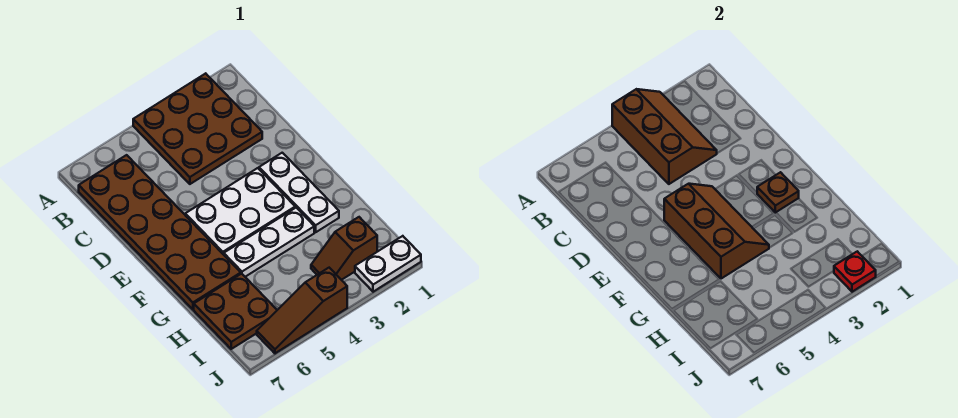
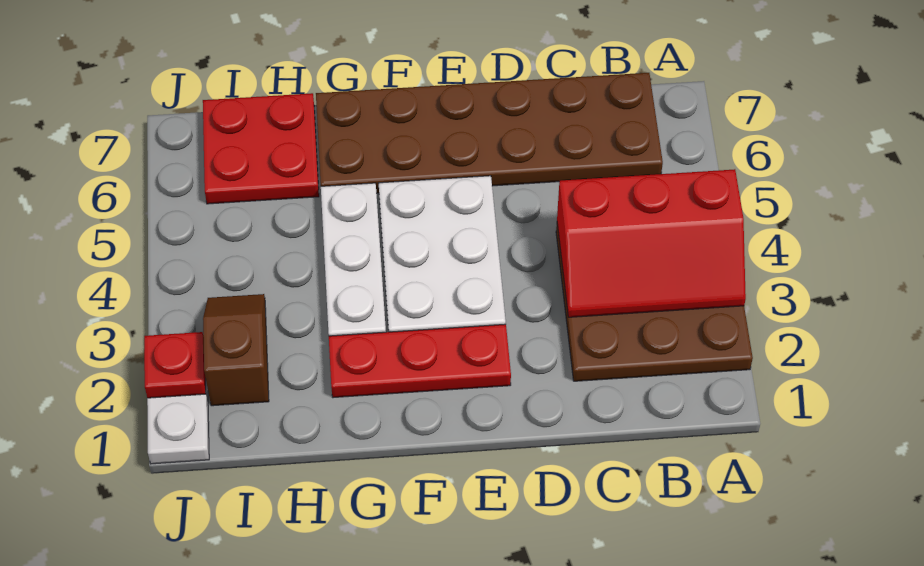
brown 2x3 slope [612,89,717,184] -> red 2x3 slope [557,169,746,317]
white 1x3 plate [259,153,339,232] -> red 1x3 plate [329,324,511,398]
brown 2x3 slope [664,184,769,279] -> none
brown 1x1 plate [757,172,799,213] -> none
brown 2x2 plate [194,274,277,349] -> red 2x2 plate [203,93,319,204]
brown 1x3 slope [257,268,347,353] -> none

